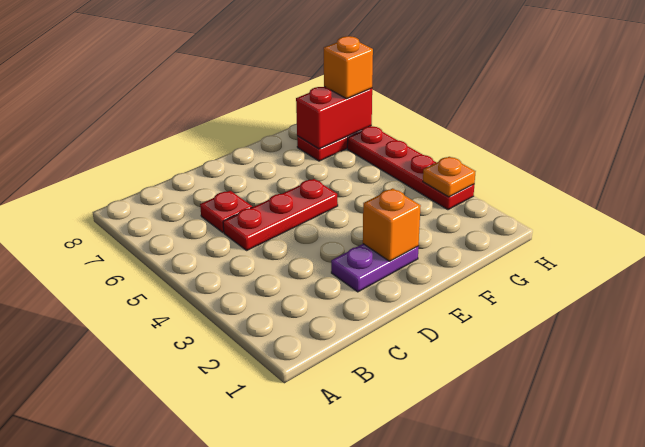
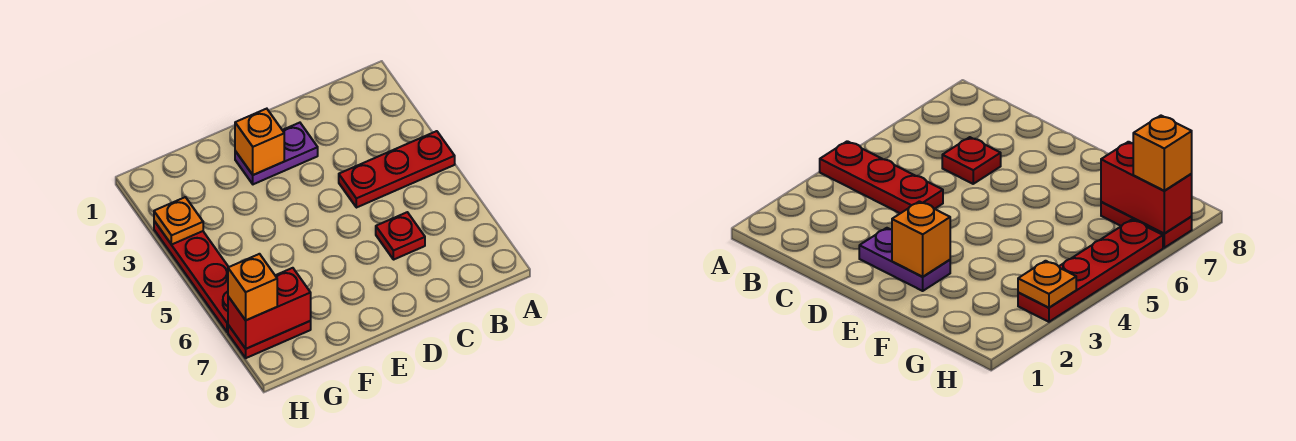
red 1x3 plate [223,179,338,250] -> red 1x3 plate moved to [339,131,455,208]

